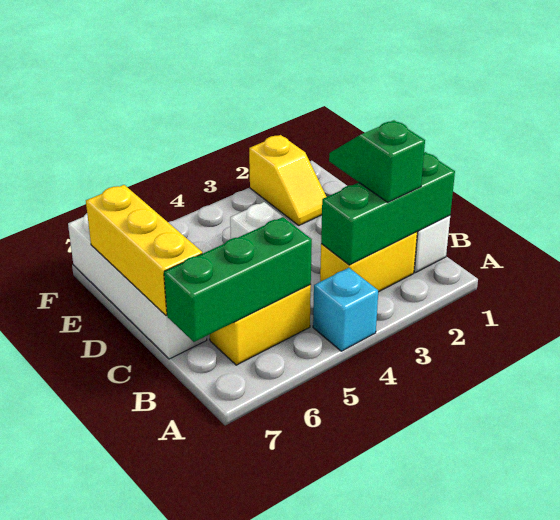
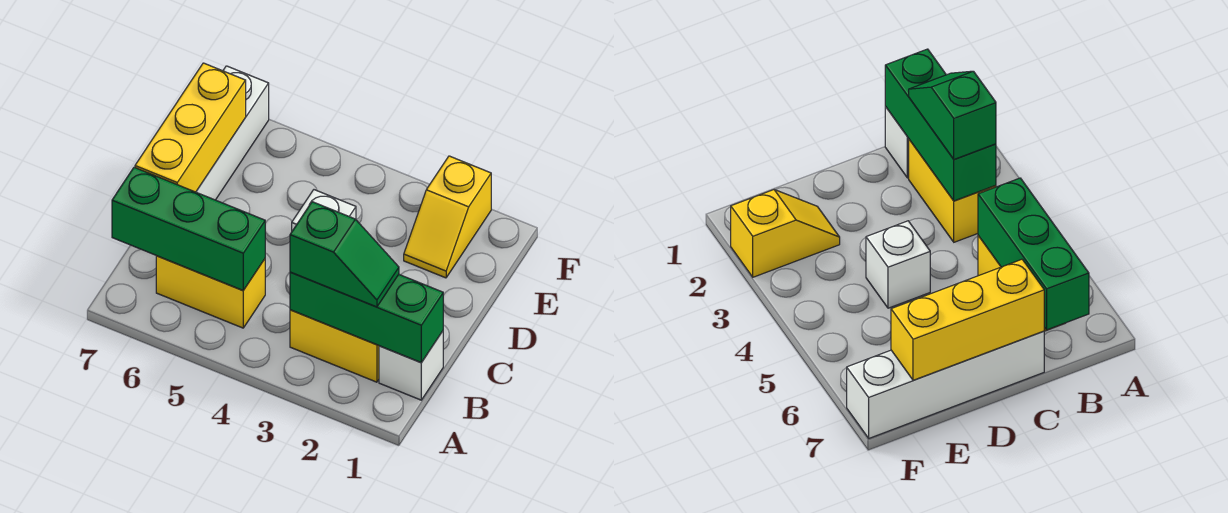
cyan 1x1 brick [313,268,378,351] -> none
green 1x2 slope [329,120,425,202] -> green 1x2 slope turned to [290,202,399,307]

